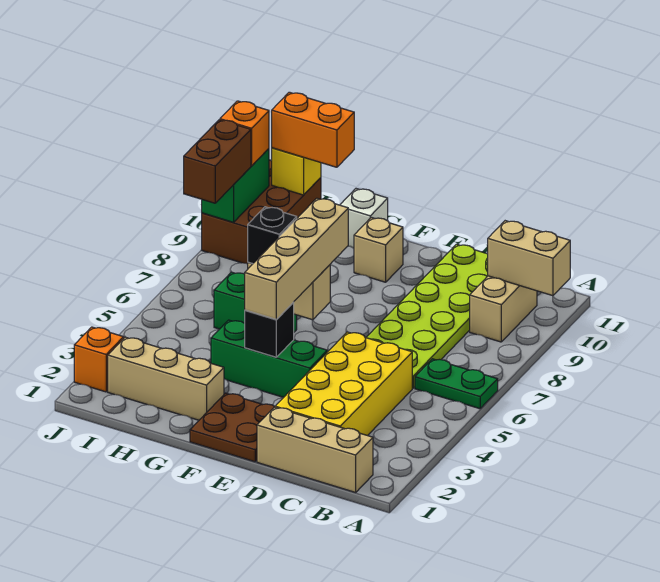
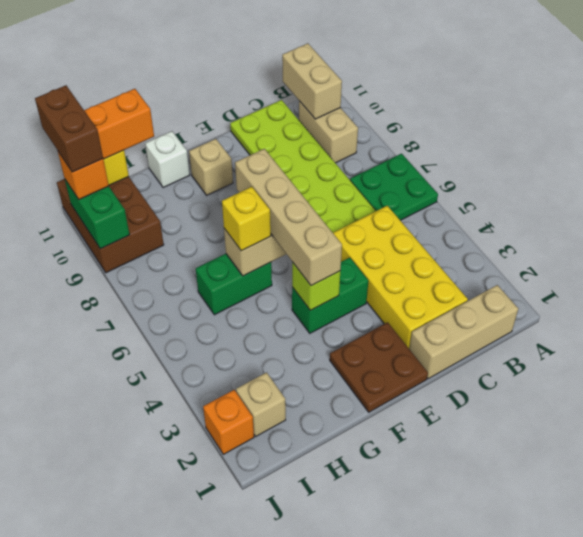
green 1x2 plate [415,359,498,409] -> green 2x2 plate [350,154,438,220]
tan 1x2 brick [488,221,570,296] -> tan 1x2 brick turned to [282,43,342,119]
green 1x3 brick [211,320,327,397] -> green 1x2 brick [292,258,368,333]
black 1x1 brick [245,302,294,357] -> lime 1x1 brick [292,262,340,310]
tan 1x3 brick [108,337,224,420] -> tan 1x1 brick [236,372,286,436]
black 1x1 brick [248,207,297,264] -> yellow 1x1 brick [222,187,271,251]
brown 1x2 brick [184,120,251,203] -> brown 1x2 brick moved to [35,85,103,172]

